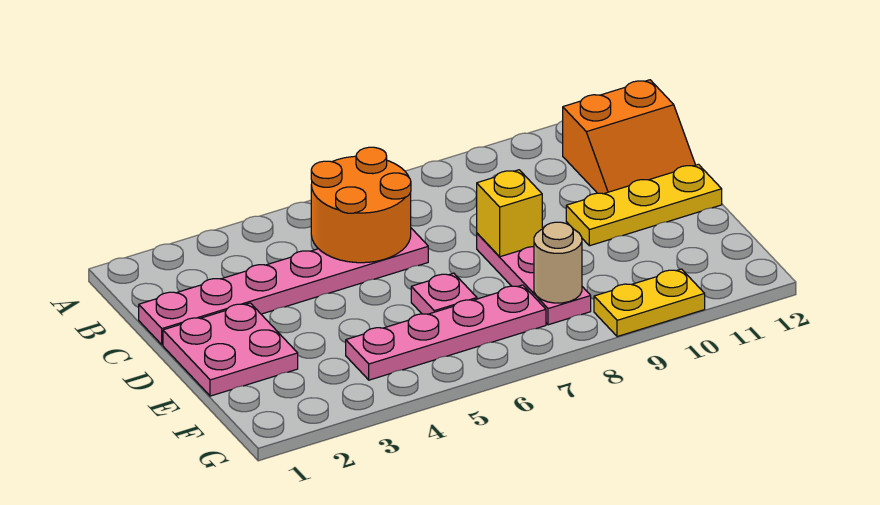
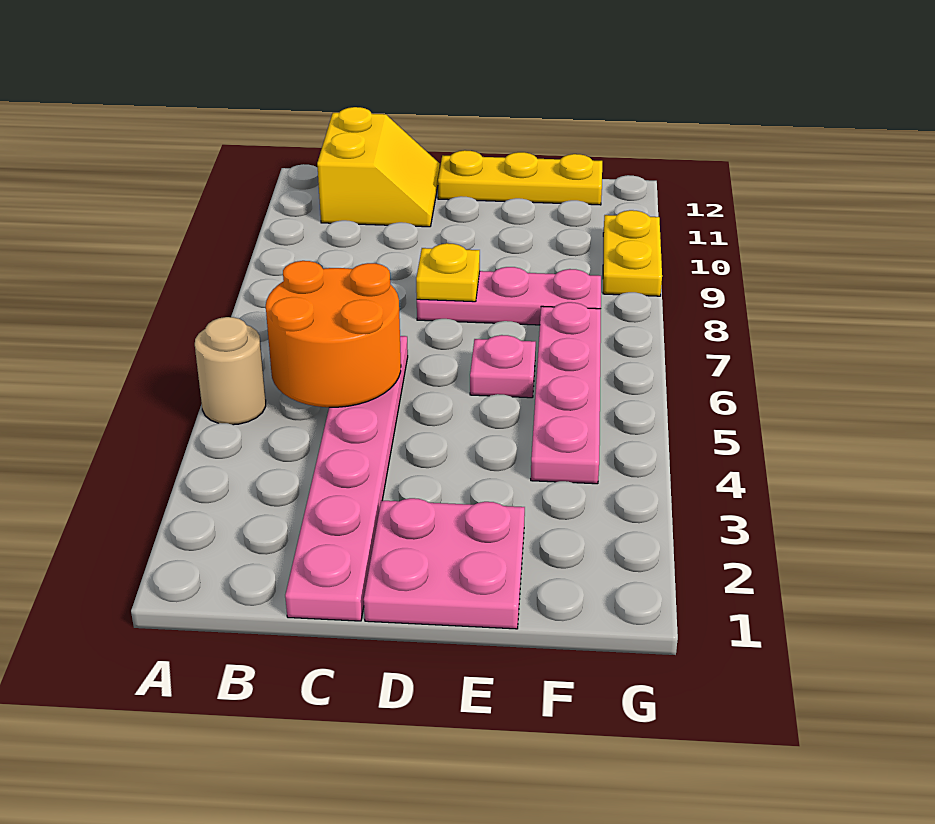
orange 2x2 slope [563,80,695,194] -> yellow 2x2 slope [317,107,440,227]
yellow 1x1 brick [477,170,542,257] -> yellow 1x1 plate [416,243,480,302]
yellow 1x3 plate [566,164,722,246] -> yellow 1x3 plate turned to [438,150,602,205]
tan 1x1 round brick [534,222,582,303] -> tan 1x1 round brick moved to [195,317,266,425]

